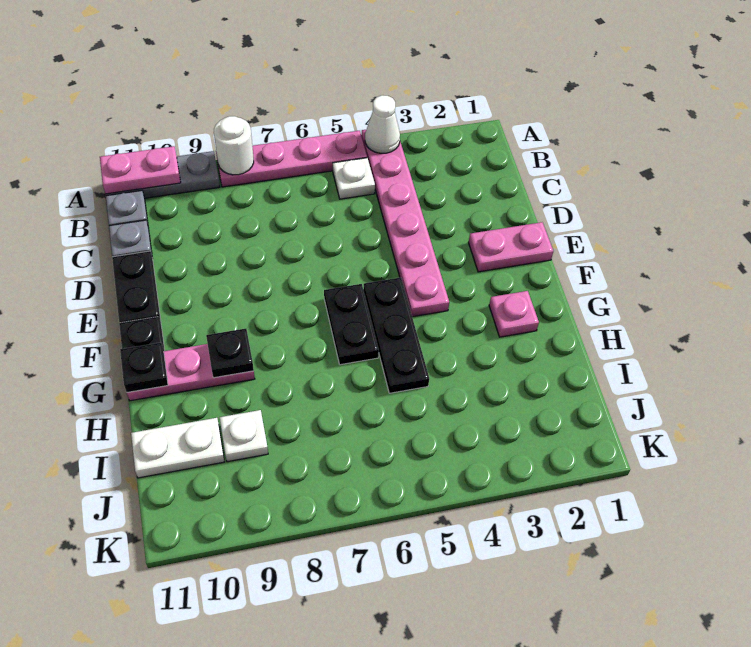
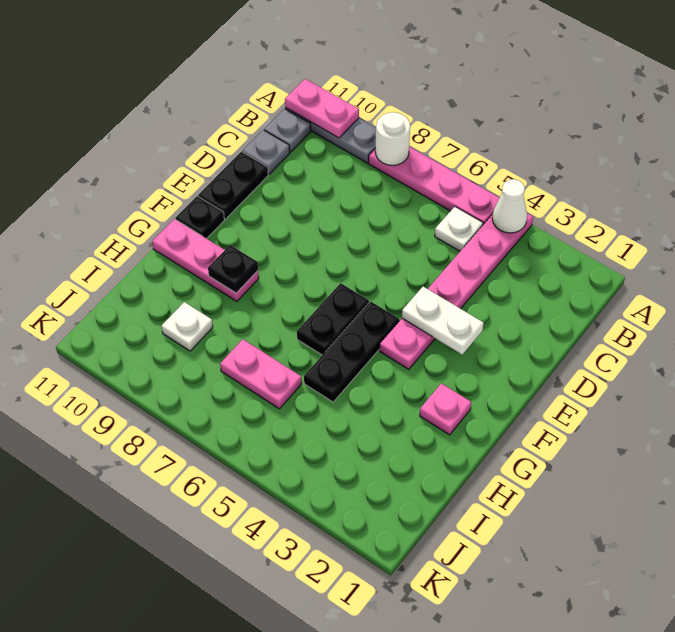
pink 1x2 plate [468,222,553,272] -> pink 1x2 plate moved to [220,339,302,409]
black 1x1 plate [120,343,168,392] -> none
white 1x2 plate [131,418,225,478] -> white 1x2 plate moved to [402,287,483,354]

